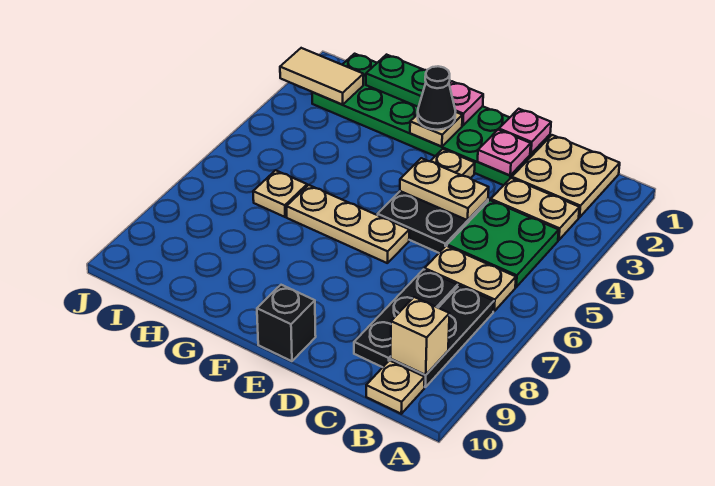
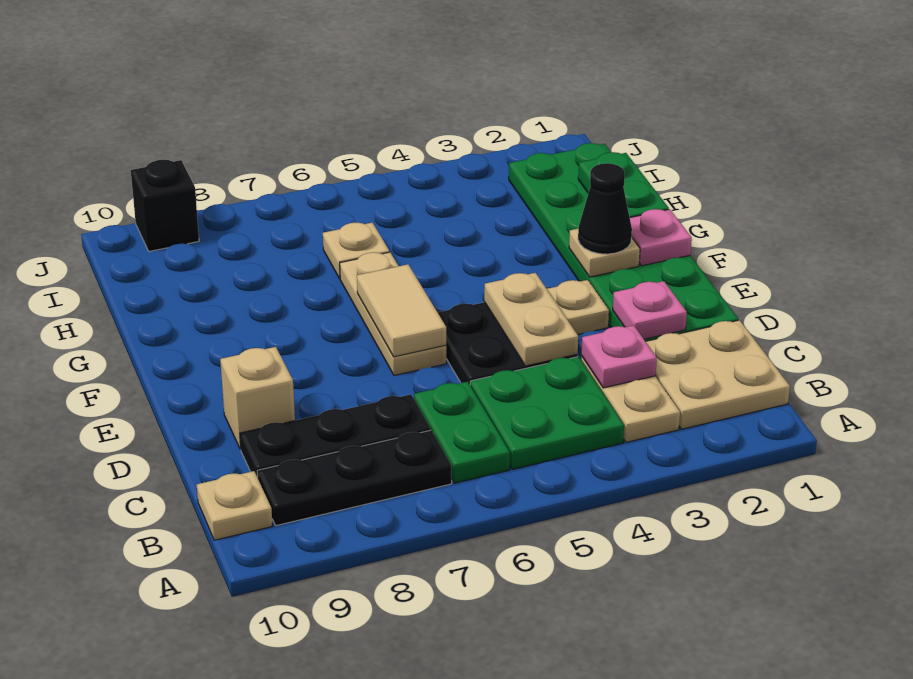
tan 1x2 plate [425,246,516,311] -> green 1x2 plate [414,382,510,483]
tan 1x1 brick [391,297,450,375] -> tan 1x1 brick moved to [220,347,295,450]
pink 1x1 plate [499,109,551,154] -> pink 1x1 plate moved to [581,326,657,388]
black 1x1 brick [257,285,316,361] -> black 1x1 brick moved to [131,160,199,252]
tan 1x2 tile [280,48,363,105] -> tan 1x2 tile moved to [357,264,446,357]

